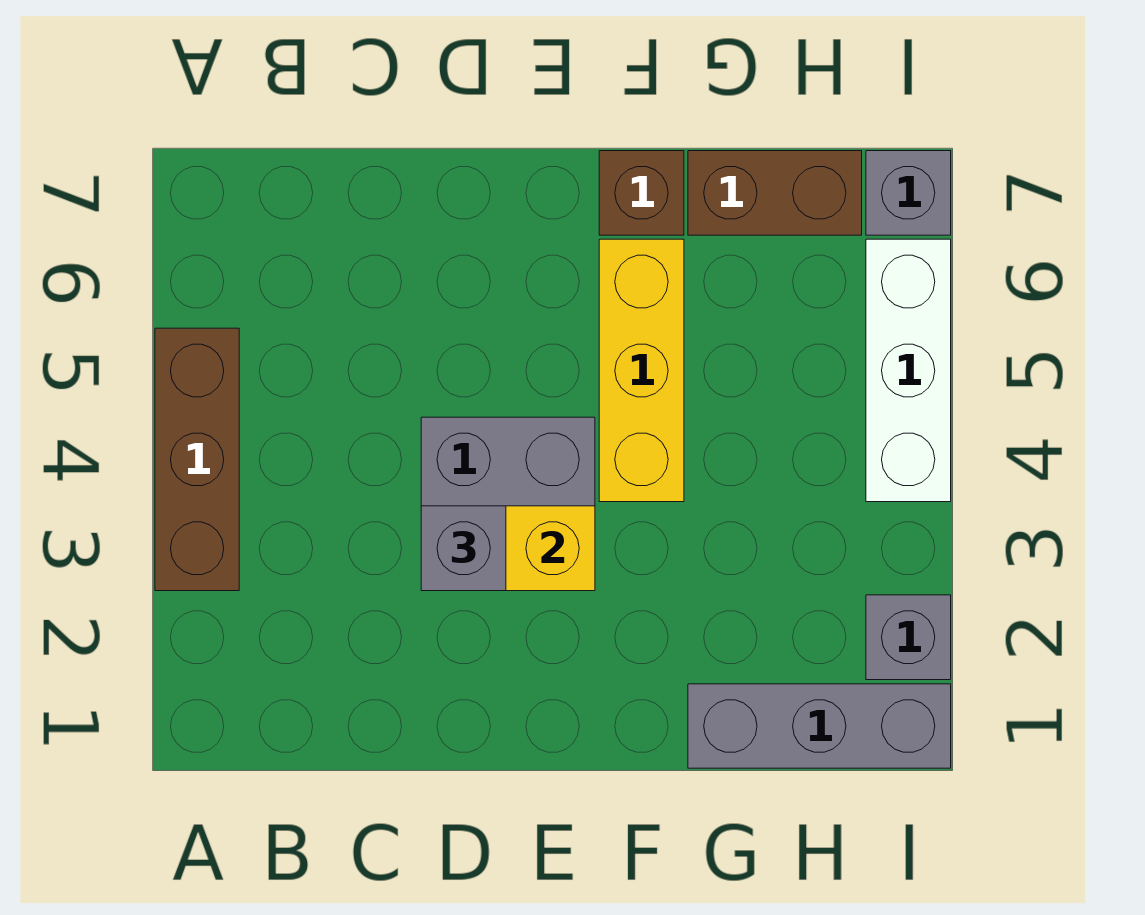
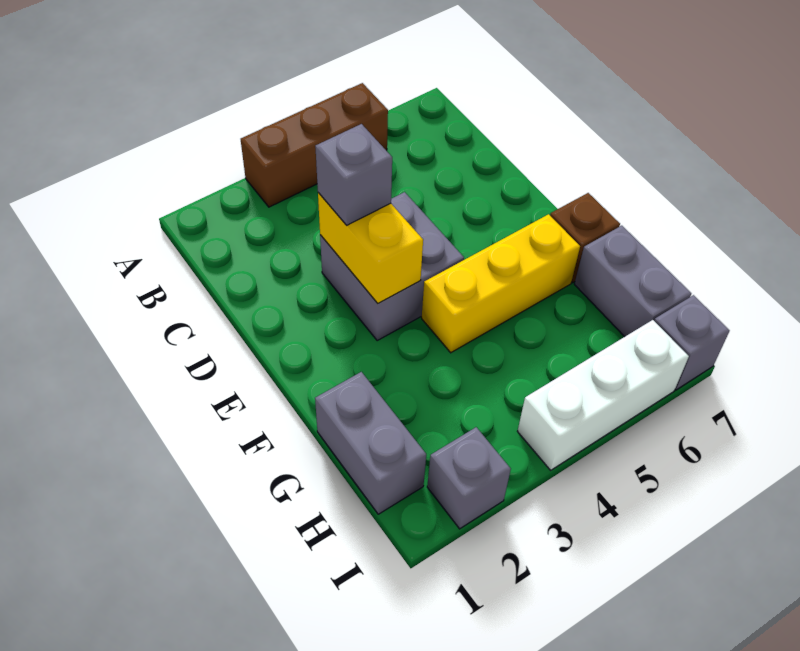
grey 1x3 brick [688,684,951,768] -> grey 1x2 brick [315,372,426,514]
brown 1x2 brick [688,151,862,235] -> grey 1x2 brick [574,226,691,337]

